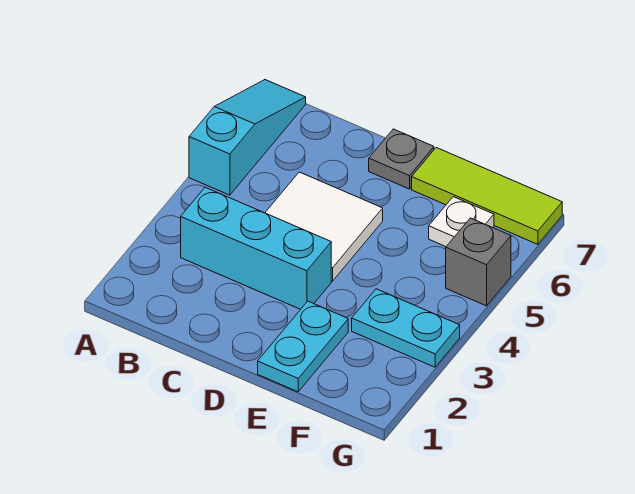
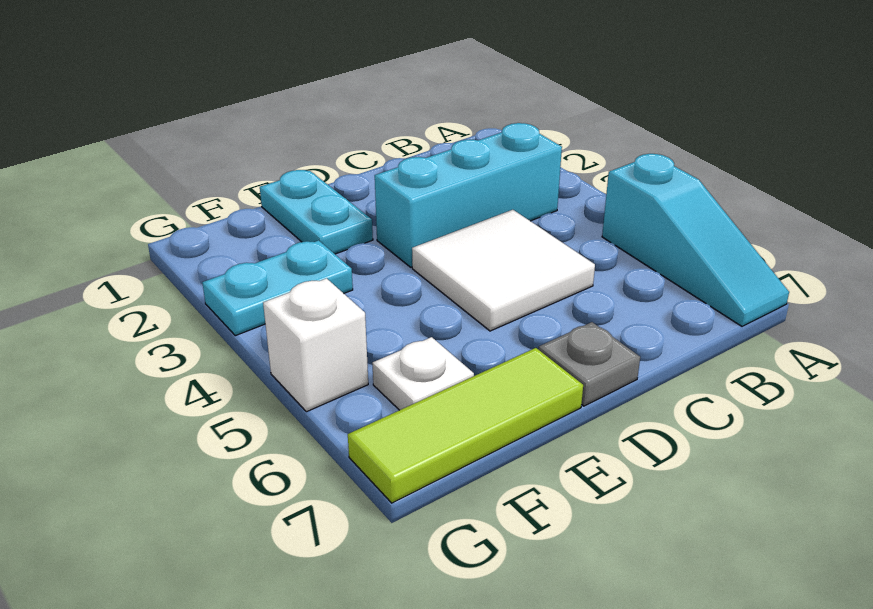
grey 1x1 brick [446,218,511,306] -> white 1x1 brick [263,278,368,412]

